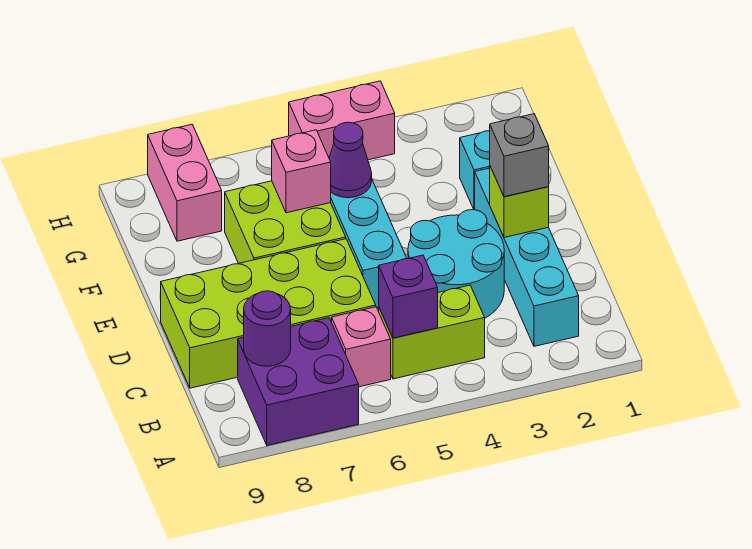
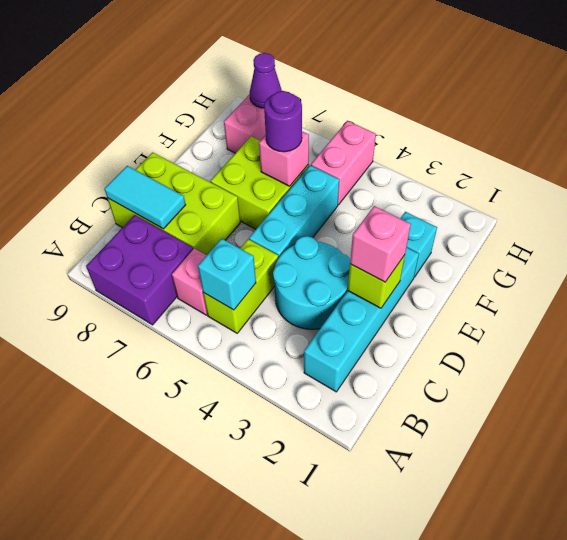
lime 1x2 brick [379,285,485,379] -> lime 1x2 brick turned to [203,239,278,333]
purple 1x1 brick [379,255,438,338] -> cyan 1x1 brick [198,239,256,310]
purple 1x1 round brick [244,291,291,366] -> purple 1x1 round brick moved to [264,91,302,152]
lime 2x4 brick [160,239,376,388] -> lime 2x3 brick [108,152,240,255]
none -> cyan 1x2 tile [104,166,186,229]
grey 1x1 brick [490,114,549,197] -> pink 1x1 brick [350,206,411,282]
purple 1x1 cone [329,122,372,198] -> purple 1x1 cone moved to [250,53,282,108]
pink 1x2 brick [289,81,395,160] -> pink 1x2 brick turned to [311,121,376,205]

